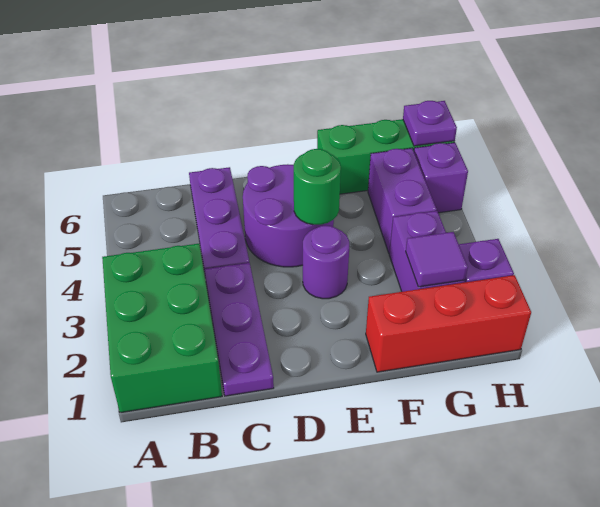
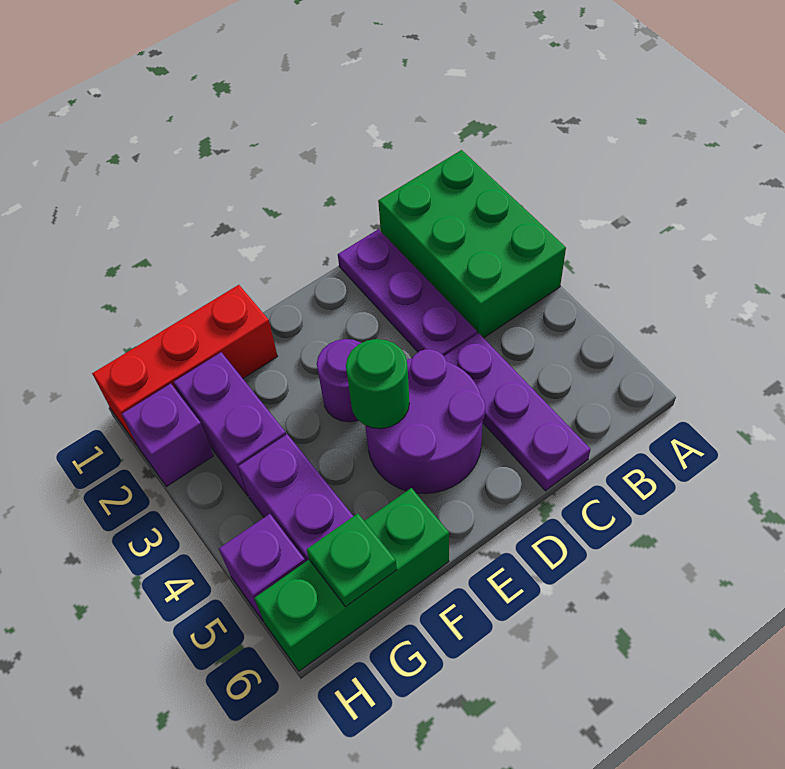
purple 1x1 tile [406,232,468,287] -> none
none -> green 1x1 plate [306,514,397,607]
purple 1x1 plate [403,101,457,146] -> none

